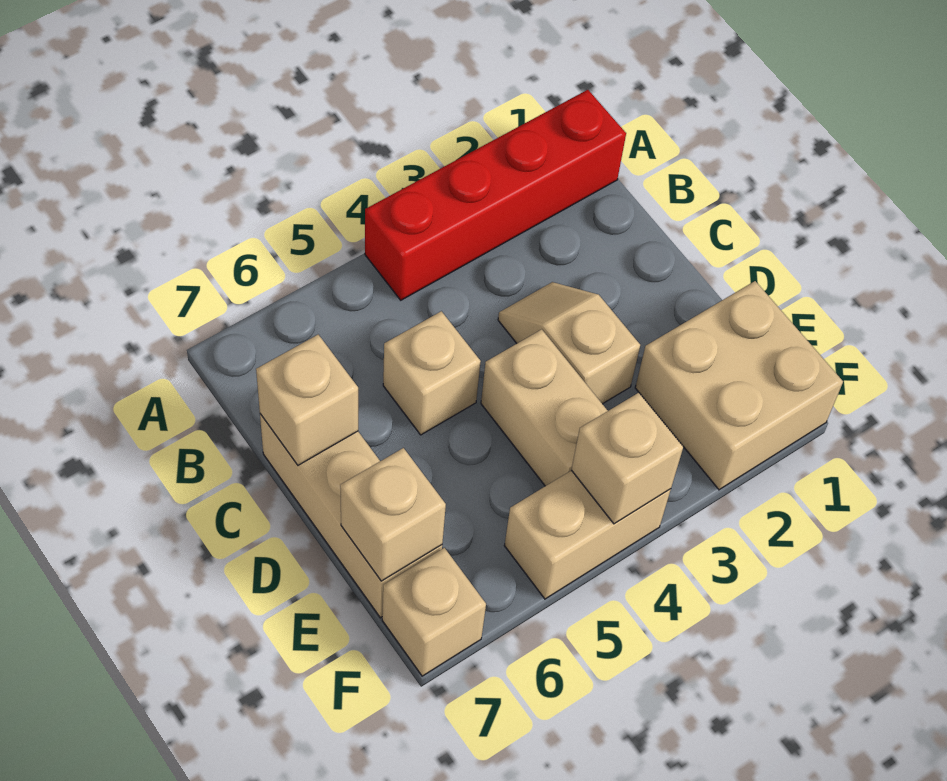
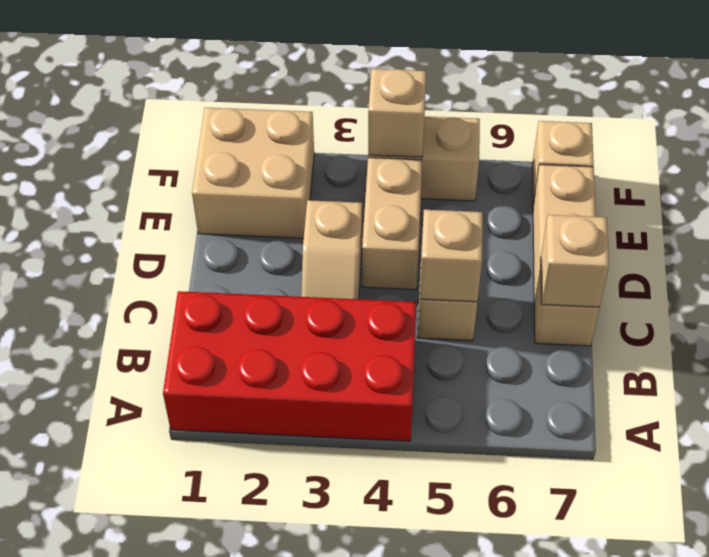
red 1x4 brick [365,90,626,300] -> red 2x4 brick [163,291,417,441]
tan 1x1 brick [340,448,446,581] -> tan 1x1 brick moved to [420,210,483,302]

